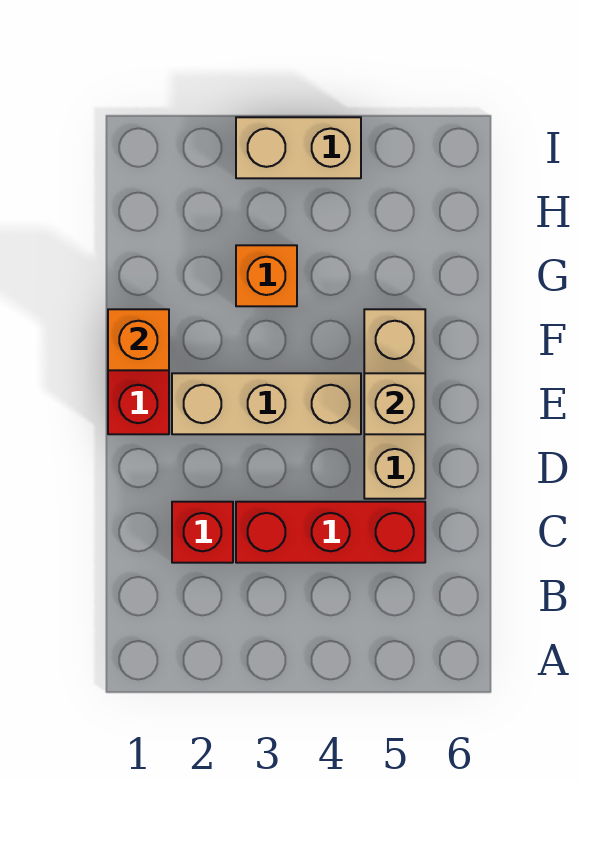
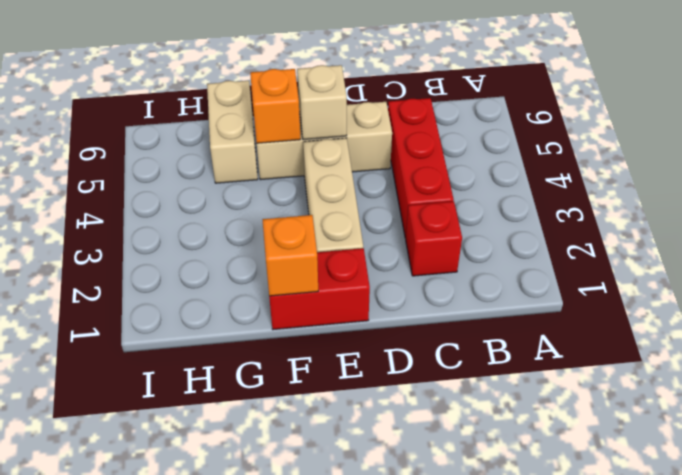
orange 1x1 brick [236,245,297,306] -> orange 1x1 brick moved to [250,69,301,143]
tan 1x2 brick [236,117,361,178] -> tan 1x2 brick moved to [207,81,258,183]

